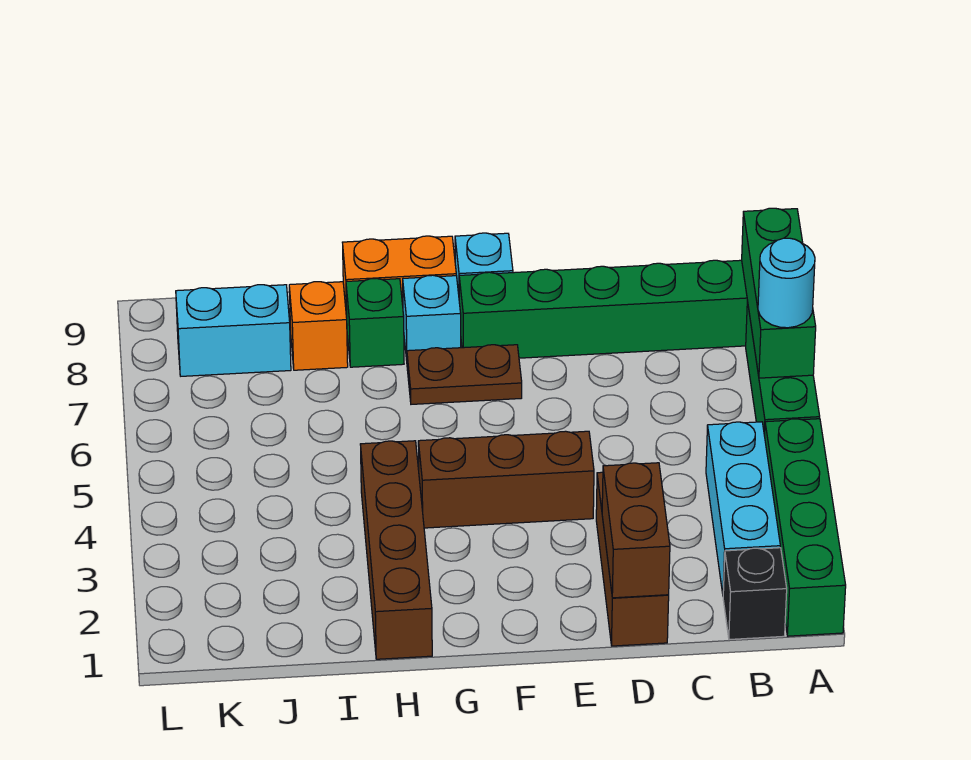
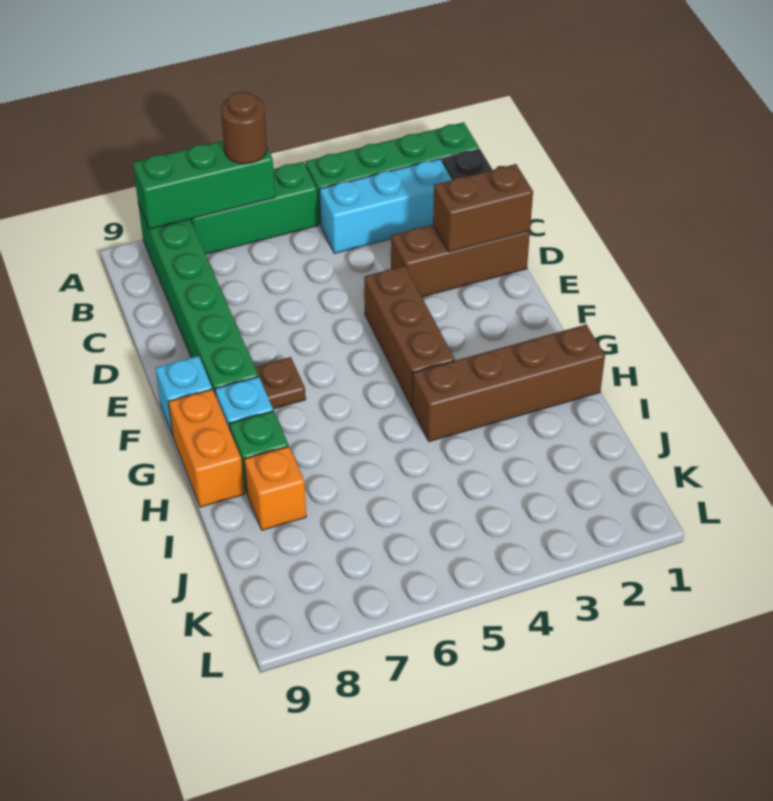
cyan 1x1 round brick [758,238,815,328] -> brown 1x1 round brick [221,92,267,164]
brown 1x2 plate [407,345,522,404] -> brown 1x1 plate [255,357,306,409]
cyan 1x2 brick [176,285,291,376] -> none

